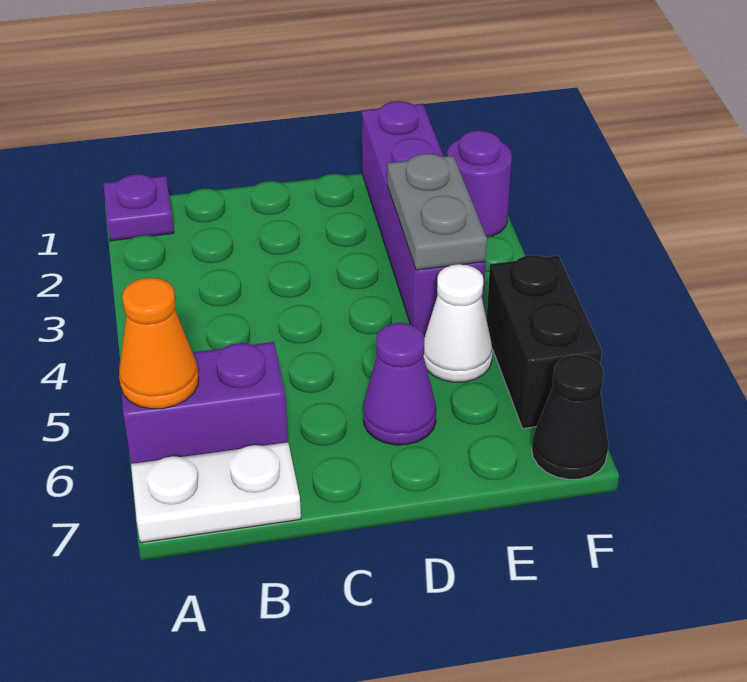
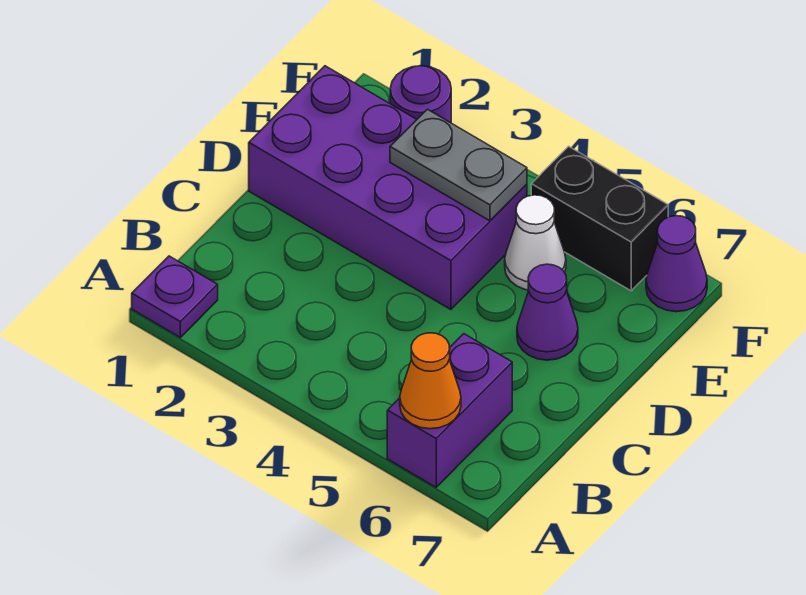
white 1x2 plate [131,442,301,543] -> none
purple 1x4 brick [362,101,486,337] -> purple 2x4 brick [249,66,527,309]
black 1x1 cone [532,355,609,479] -> purple 1x1 cone [646,216,707,312]

